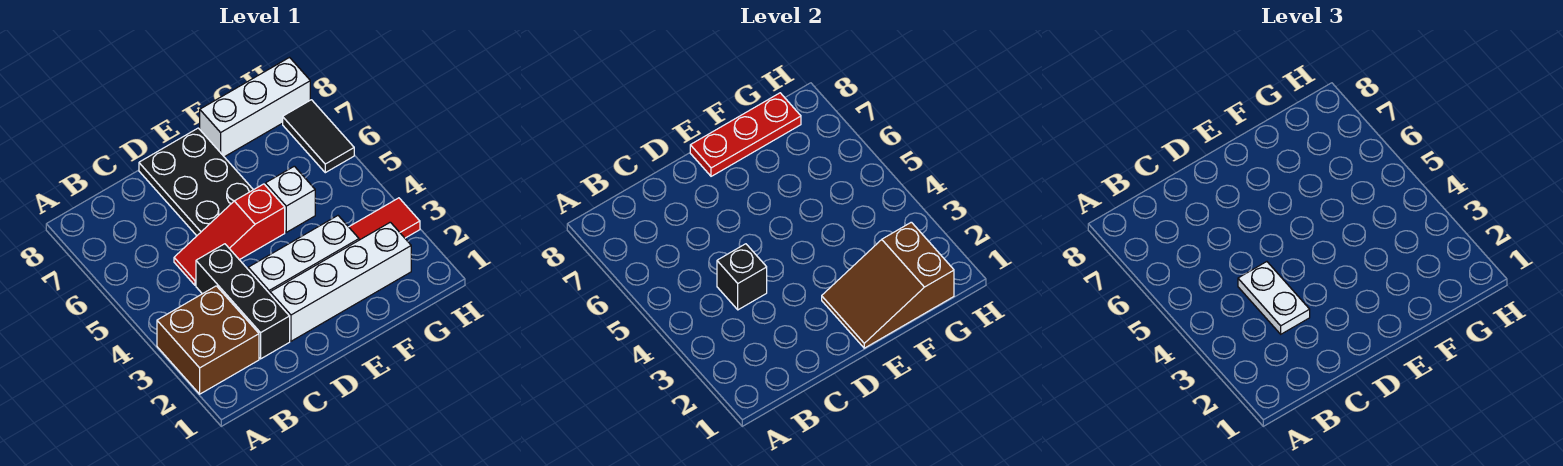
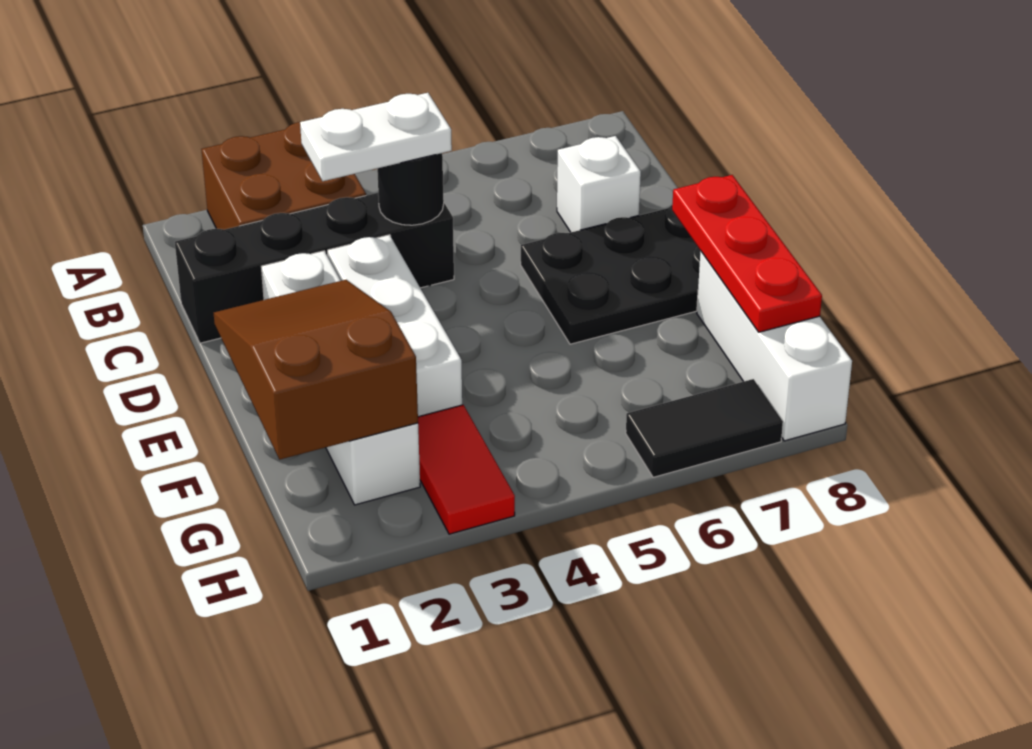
black 1x3 brick [196,244,290,359] -> black 1x4 brick [175,193,454,343]
black 1x1 brick [717,244,767,310] -> black 1x1 round brick [377,153,444,225]
red 1x3 slope [174,184,285,285] -> none
white 1x1 brick [265,166,315,232] -> white 1x1 brick moved to [557,136,641,232]

